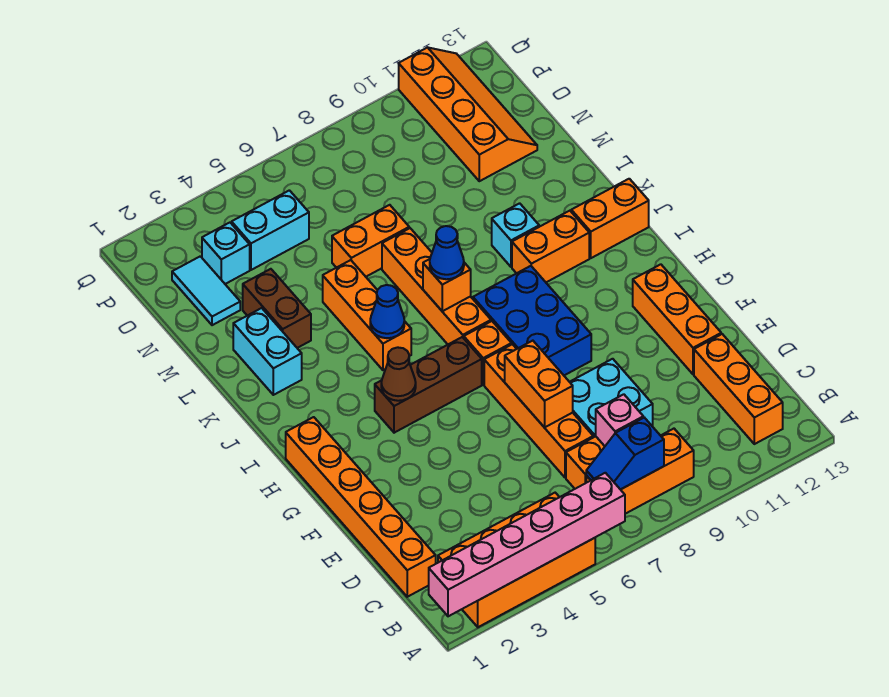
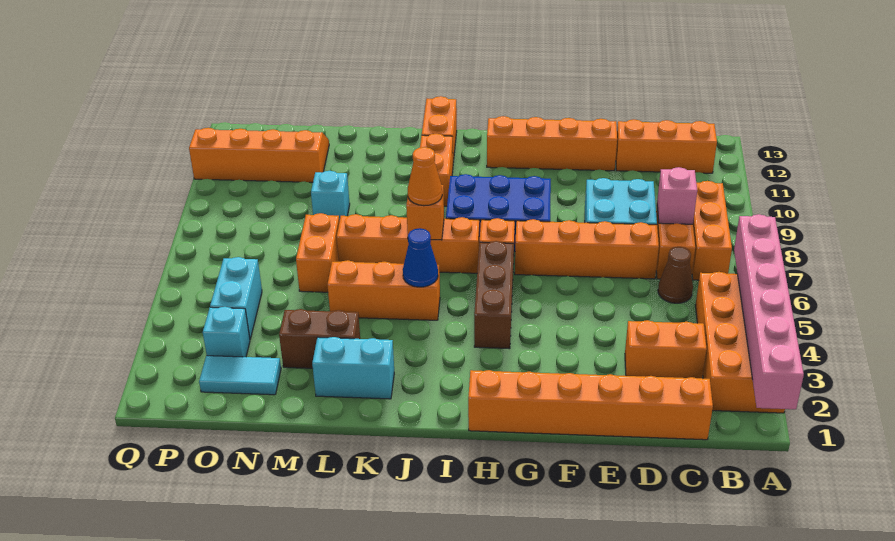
blue 1x2 slope [586,418,664,490] -> none
orange 1x2 brick [505,341,573,428] -> orange 1x2 brick moved to [625,320,707,378]
orange 1x3 brick [633,264,721,374] -> orange 1x4 brick [487,116,617,171]
brown 1x1 cone [381,347,416,401] -> brown 1x1 cone moved to [658,247,693,303]
blue 1x1 cone [430,226,464,279] -> orange 1x1 cone [408,147,442,206]
cyan 1x1 brick [492,203,539,267] -> cyan 1x1 brick moved to [311,171,350,221]

